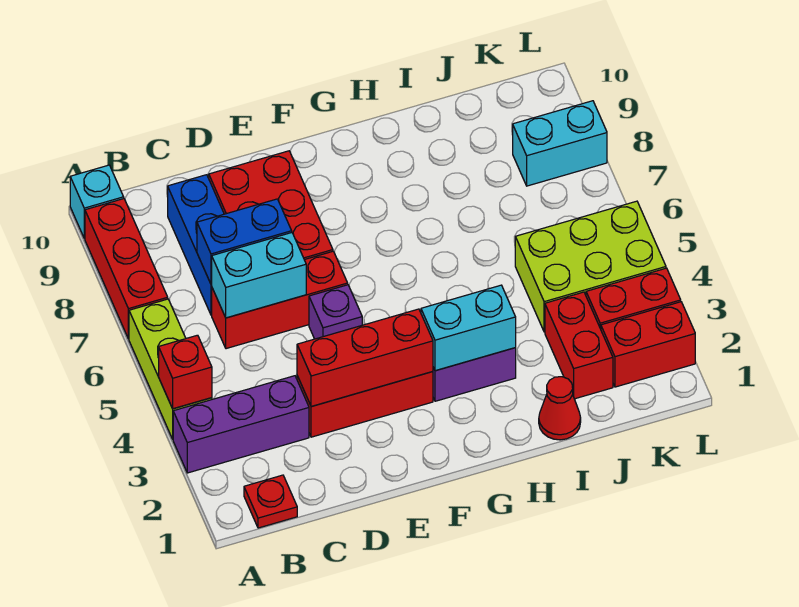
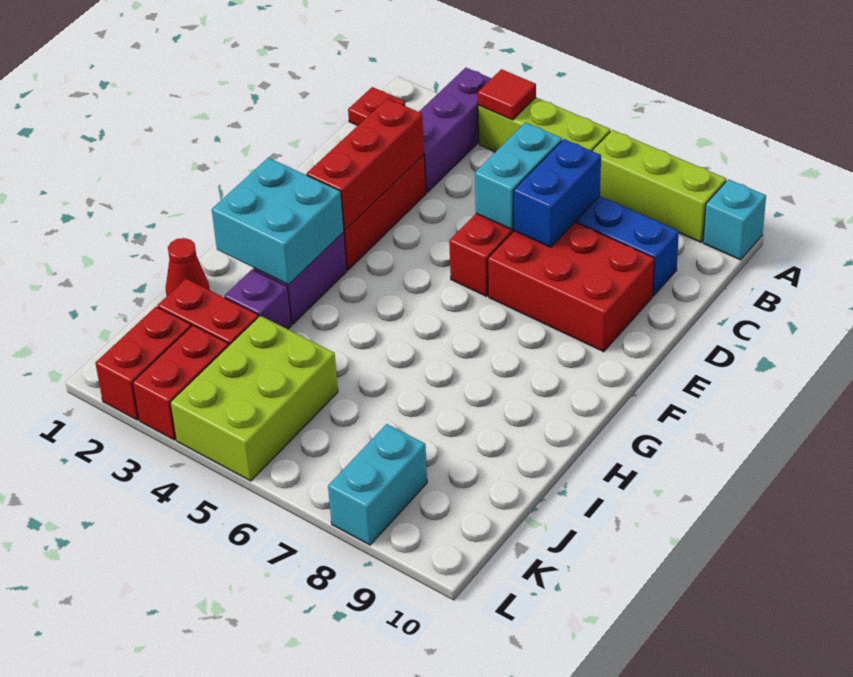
red 1x1 brick [159,335,212,409] -> red 1x1 tile [478,69,536,120]
red 1x3 brick [85,199,168,339] -> lime 1x3 brick [592,130,726,242]
purple 1x1 brick [309,285,362,339] -> purple 1x1 brick moved to [224,269,291,329]
cyan 1x2 brick [421,285,516,371] -> cyan 2x2 brick [212,158,344,285]

